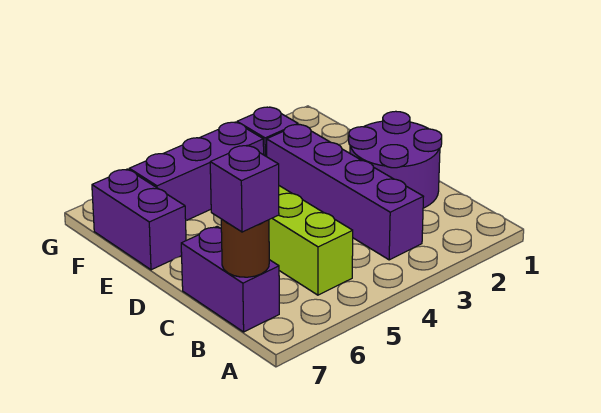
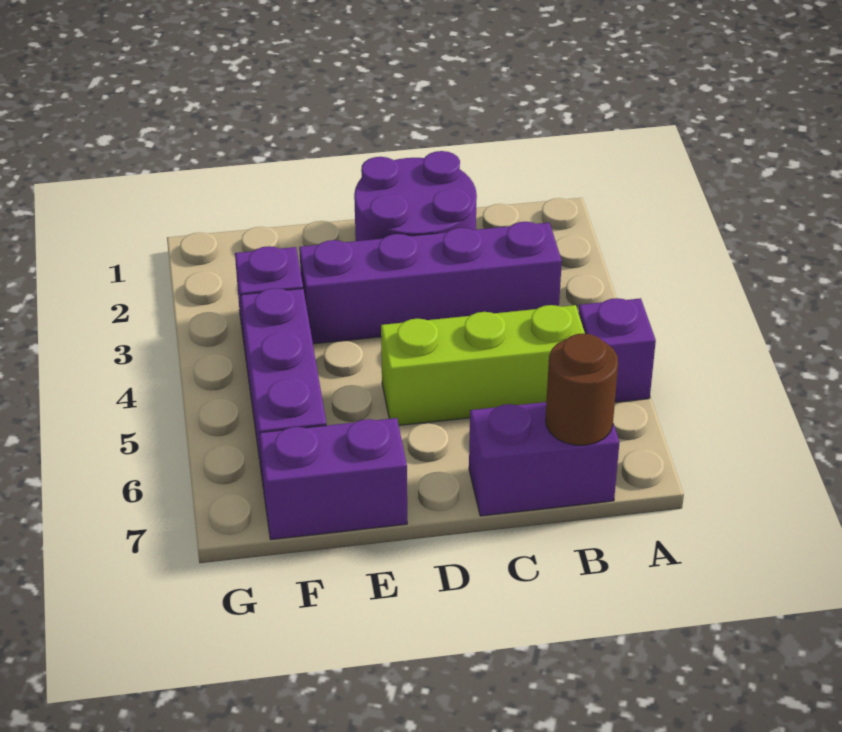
purple 1x1 brick [210,145,279,232] -> purple 1x1 brick moved to [578,298,656,402]

